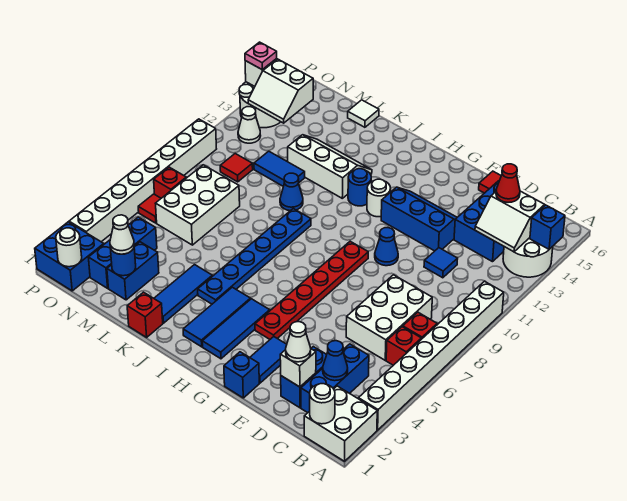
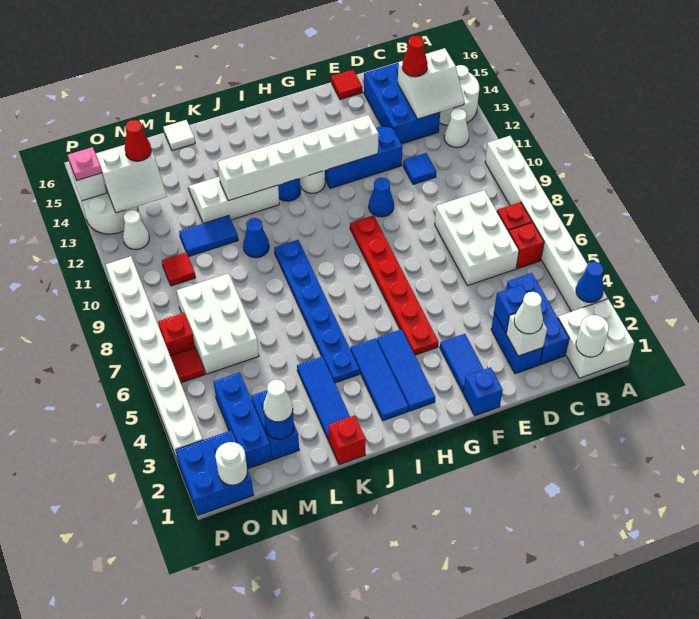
blue 1x1 brick [530,205,565,249] -> blue 1x1 brick moved to [494,284,527,333]
none -> white 1x1 cone [444,108,469,148]
blue 1x1 cone [323,341,348,381] -> blue 1x1 cone moved to [576,262,604,303]
none -> white 1x6 brick [218,115,379,201]
none -> red 1x1 cone [125,120,151,161]

